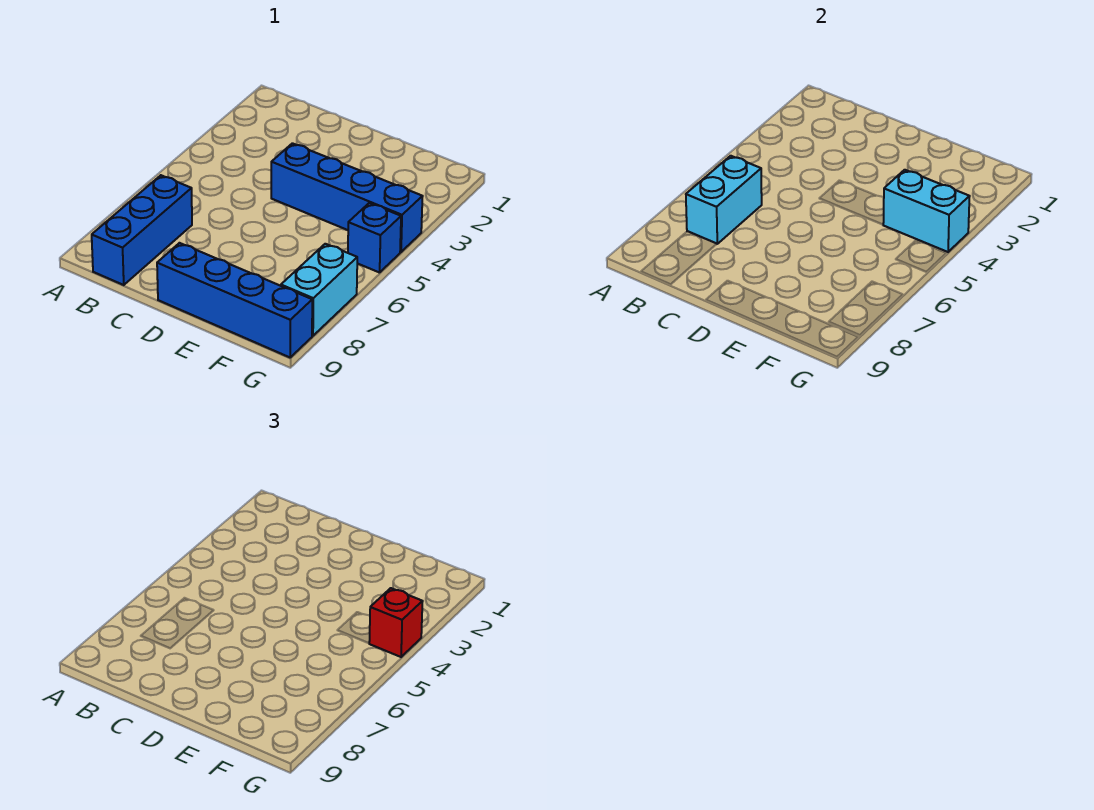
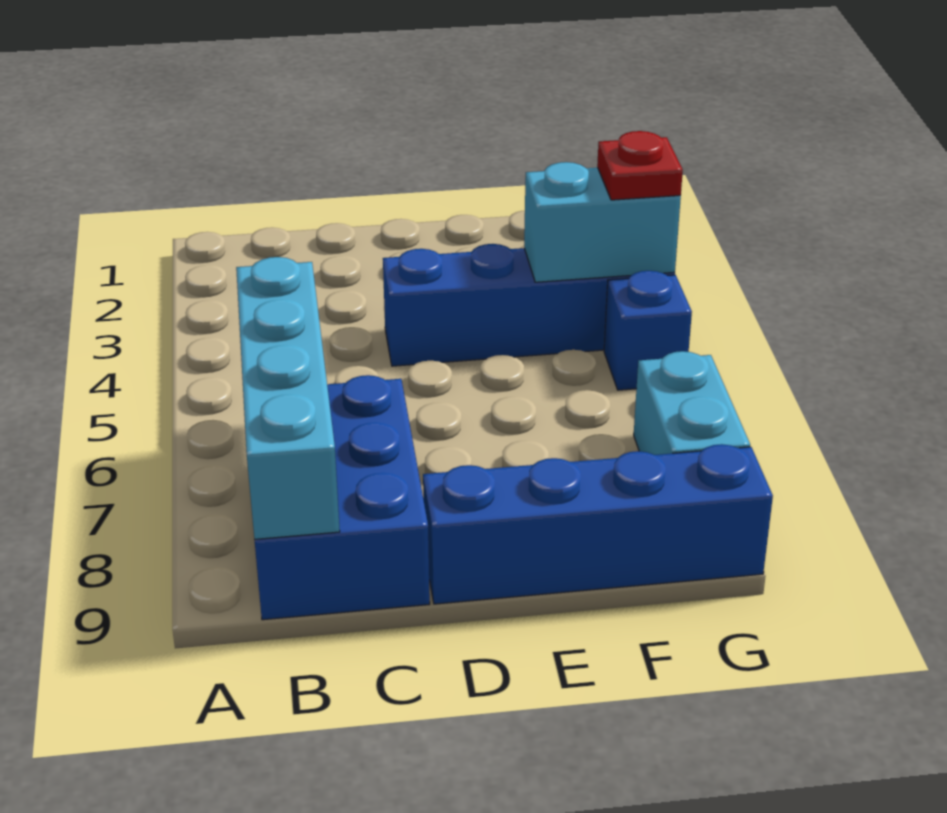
cyan 1x2 brick [686,156,762,244] -> cyan 1x4 brick [236,257,340,539]
blue 1x3 brick [92,175,192,285] -> blue 2x3 brick [254,375,430,620]
red 1x1 brick [369,588,423,657] -> red 1x1 plate [597,131,683,200]

